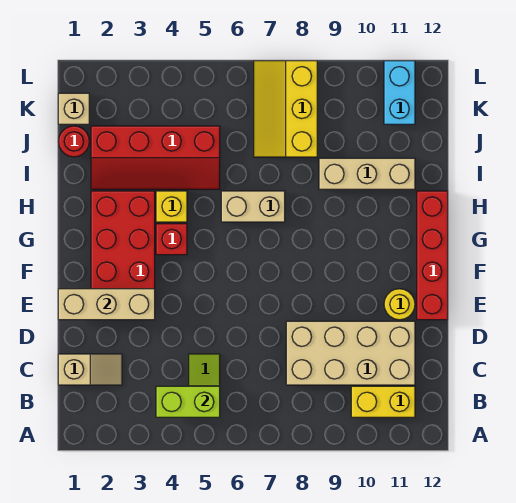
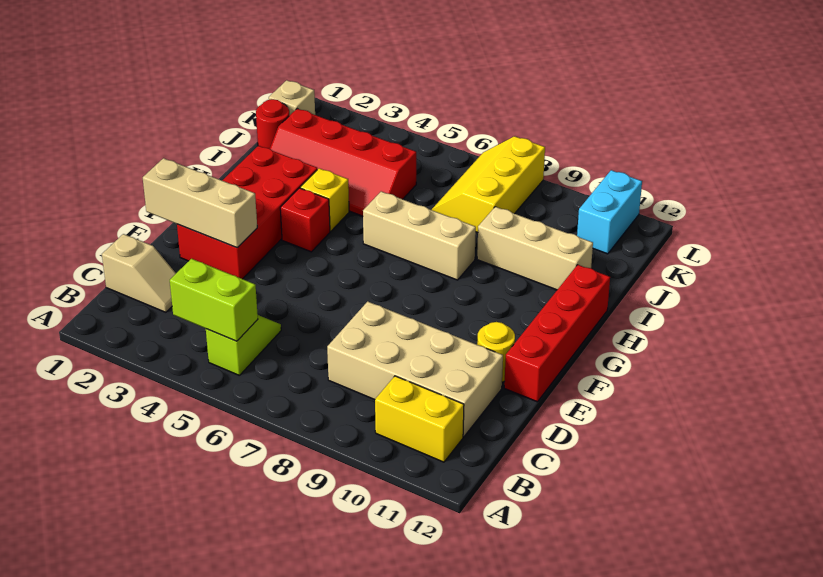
tan 1x2 brick [221,191,285,222] -> tan 1x3 brick [363,191,476,280]

